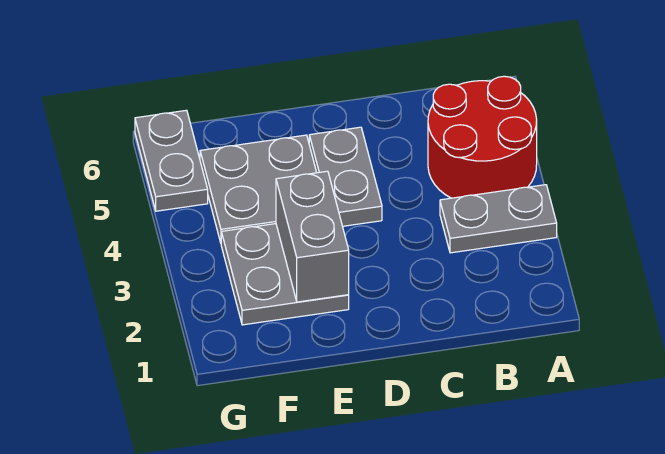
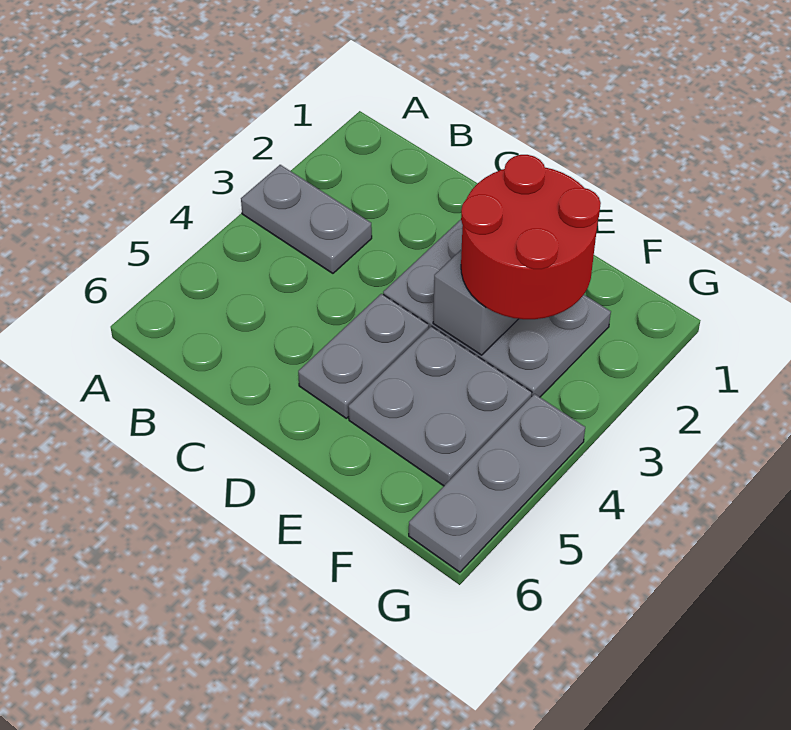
red 2x2 round brick [428,76,537,198] -> red 2x2 round brick moved to [461,155,601,319]
grey 2x2 plate [221,224,349,325] -> grey 2x3 plate [383,220,611,397]
grey 1x2 plate [135,110,208,211] -> grey 1x3 plate [409,394,585,572]

